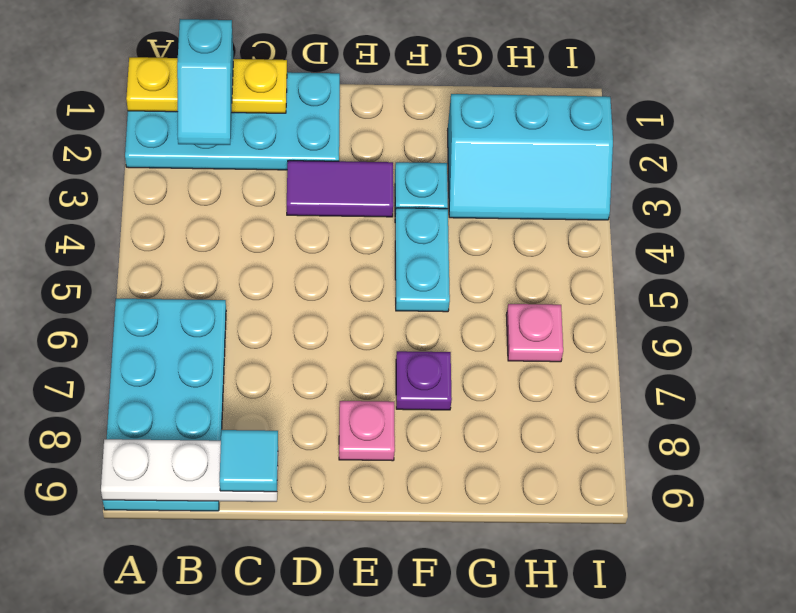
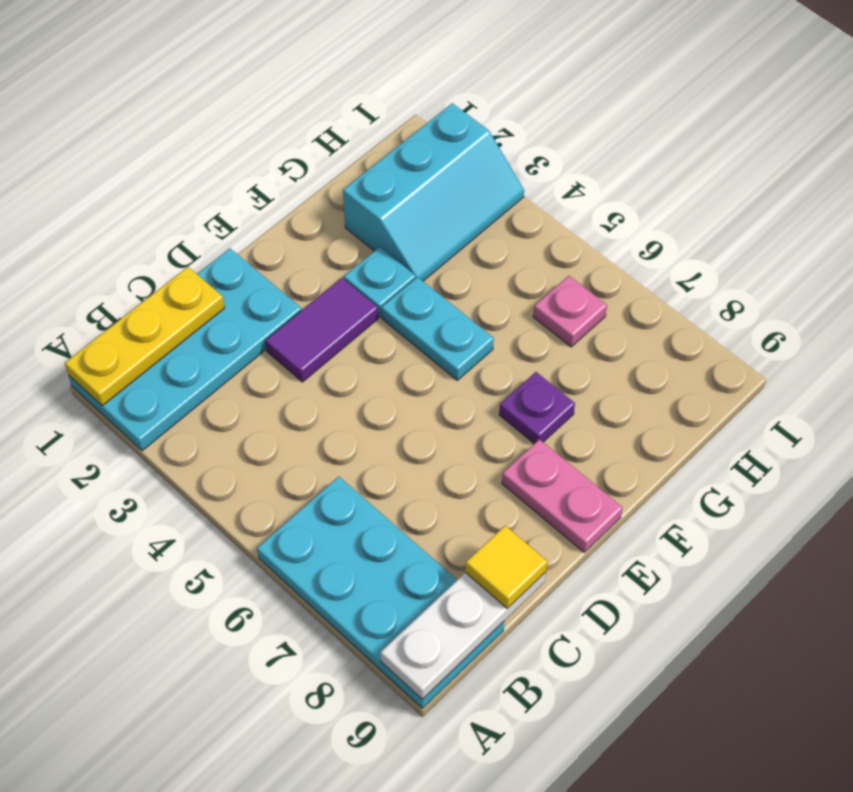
cyan 1x2 slope [177,19,233,145] -> none
cyan 1x1 tile [220,430,278,492] -> yellow 1x1 tile [465,526,547,608]
pink 1x1 plate [339,401,395,461] -> pink 1x2 plate [502,439,623,552]

